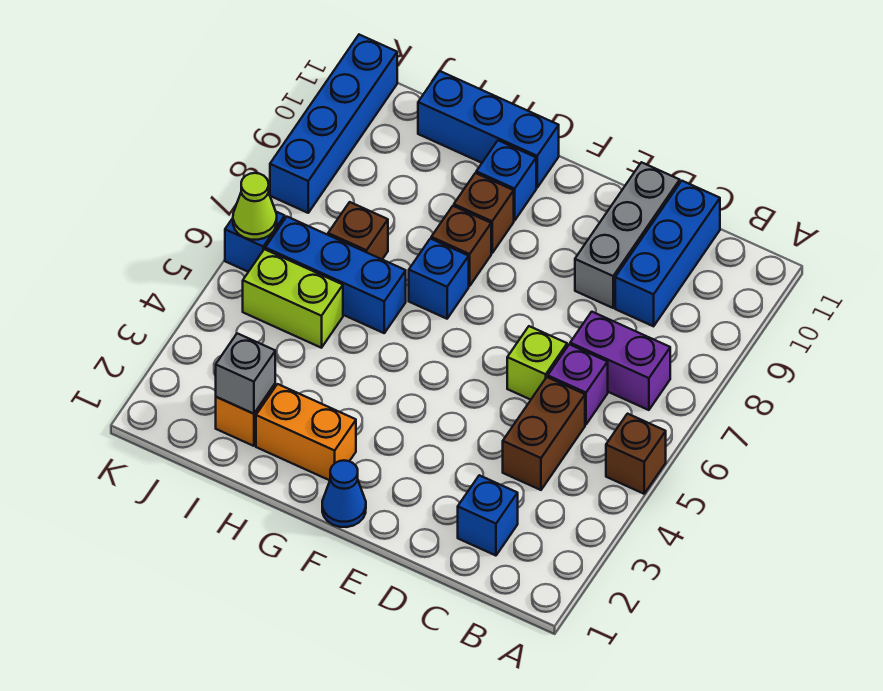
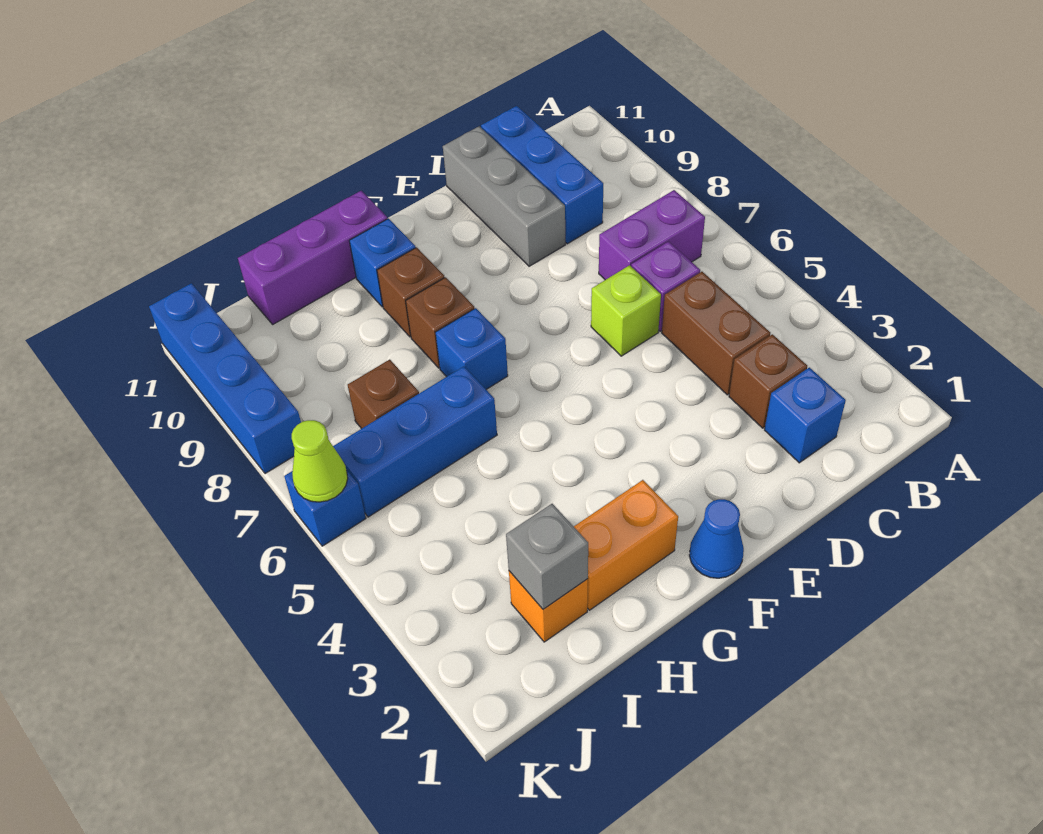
brown 1x1 brick [606,414,666,494] -> brown 1x1 brick moved to [729,334,807,428]
blue 1x3 brick [418,71,559,188] -> purple 1x3 brick [238,191,387,324]
lime 1x2 brick [243,249,343,348] -> none

